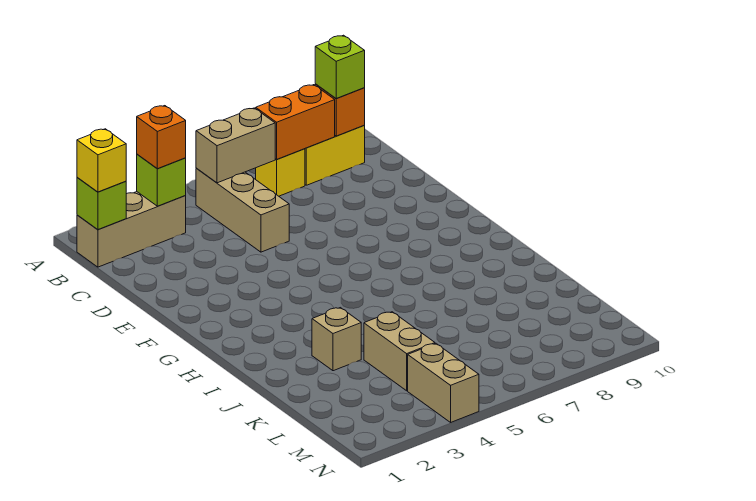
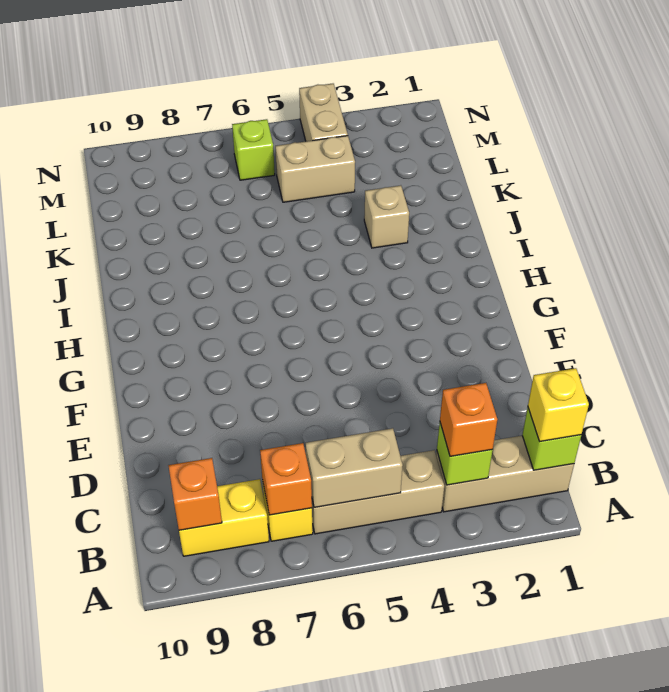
tan 1x3 brick [196,168,289,252] -> tan 1x3 brick turned to [312,450,444,534]
orange 1x2 brick [256,85,335,160] -> orange 1x1 brick [260,443,312,515]
lime 1x1 brick [315,35,365,99] -> lime 1x1 brick moved to [232,119,275,180]
tan 1x2 brick [364,312,435,391] -> tan 1x2 brick turned to [275,136,355,202]

